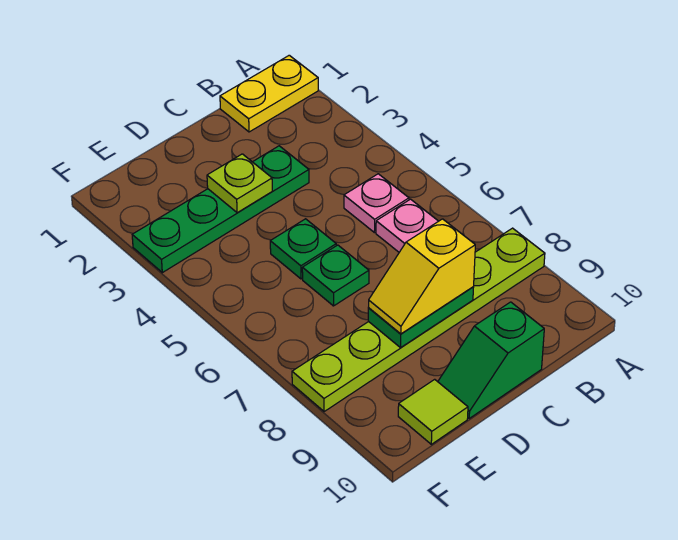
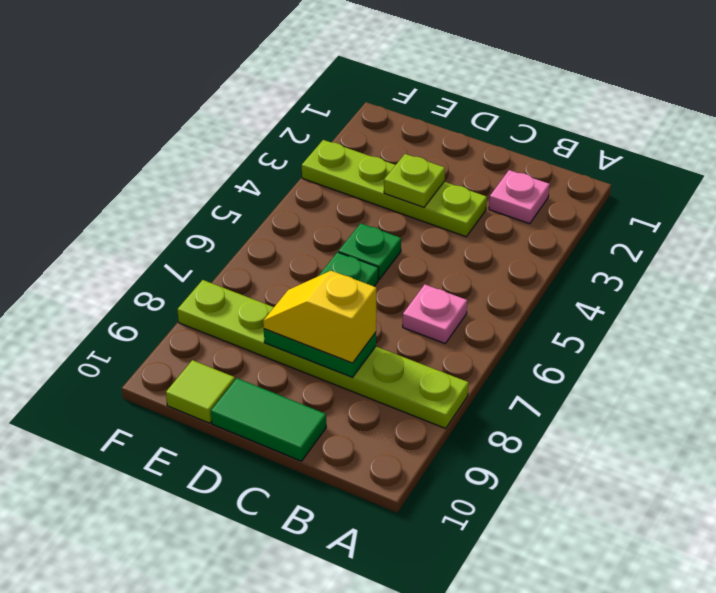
yellow 1x2 plate [220,55,318,132] -> none
pink 1x1 plate [344,174,409,233] -> pink 1x1 plate moved to [489,170,550,224]
green 1x4 plate [132,146,309,273] -> lime 1x4 plate [302,140,487,237]
green 1x2 slope [438,302,544,418] -> green 1x2 tile [211,378,326,461]

